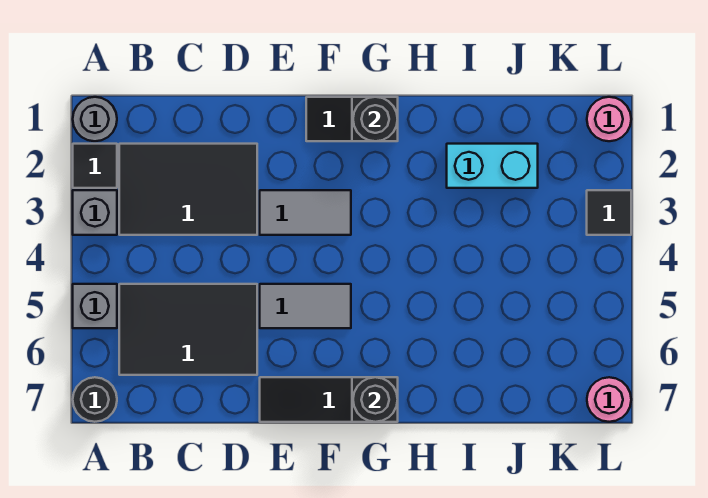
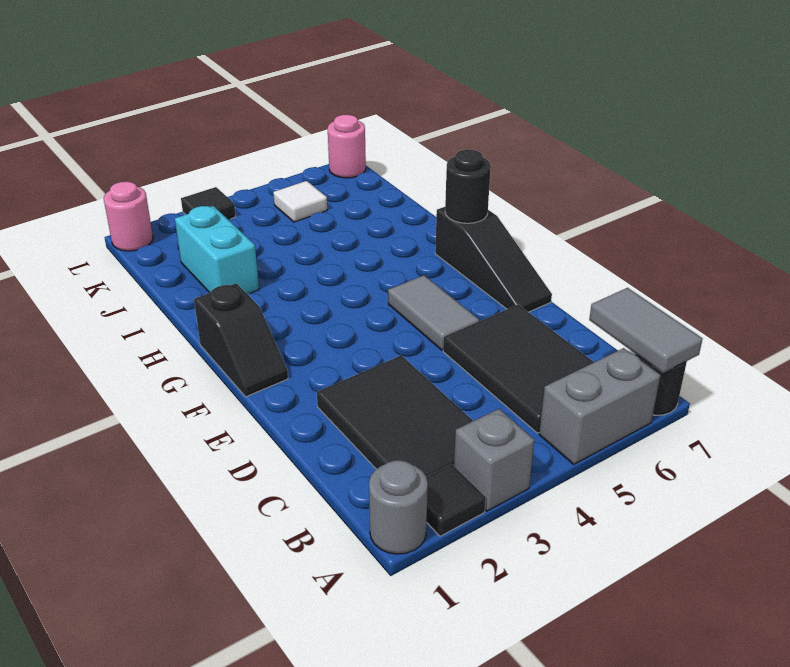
grey 1x1 brick [73,284,117,328] -> grey 1x2 brick [539,348,661,464]
grey 1x2 tile [260,190,351,235] -> grey 1x2 tile moved to [589,288,702,373]
black 1x1 round brick [353,97,398,141] -> none
none -> white 1x1 tile [273,181,327,222]

